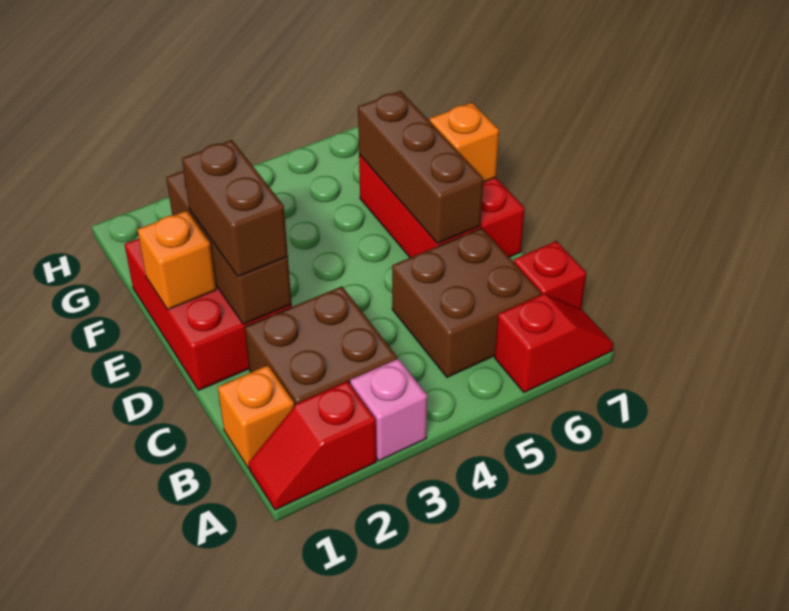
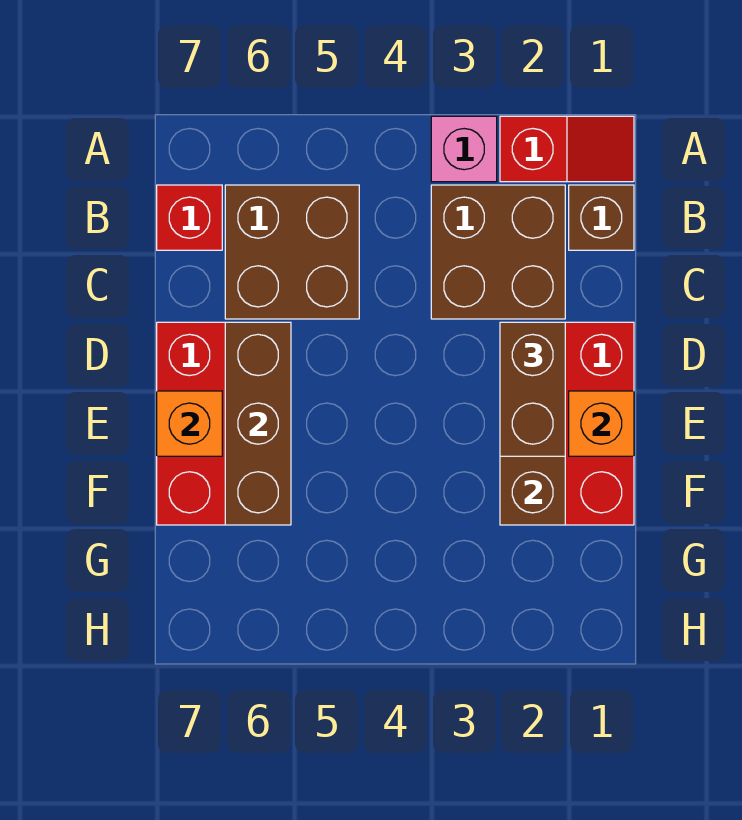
red 1x2 slope [495,294,613,392] -> none
orange 1x1 brick [218,365,294,468] -> brown 1x1 brick [569,185,634,250]

